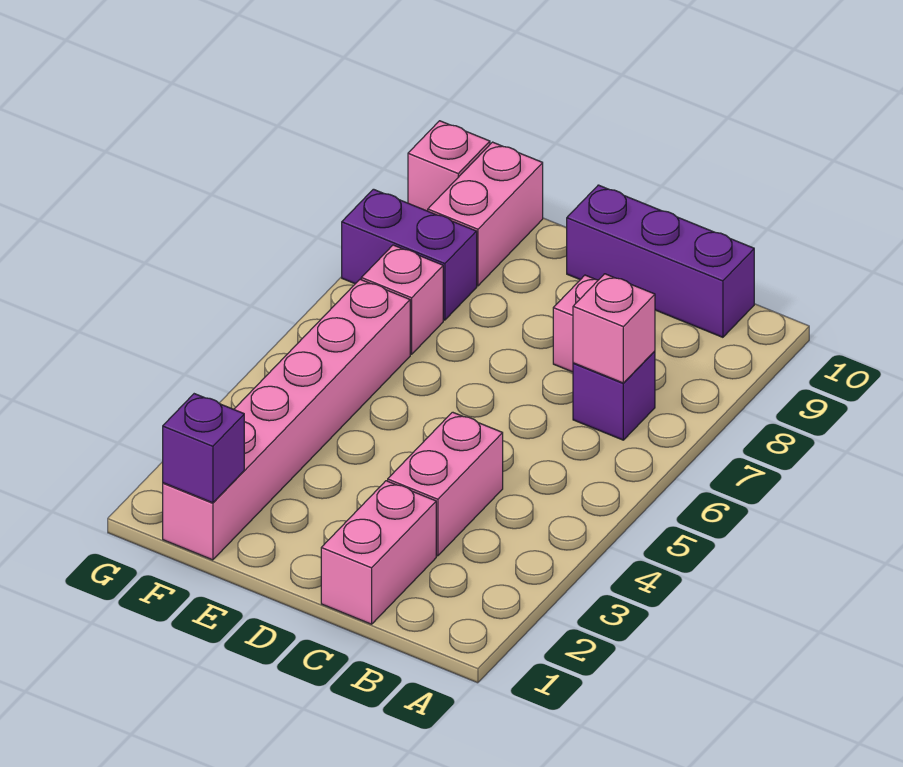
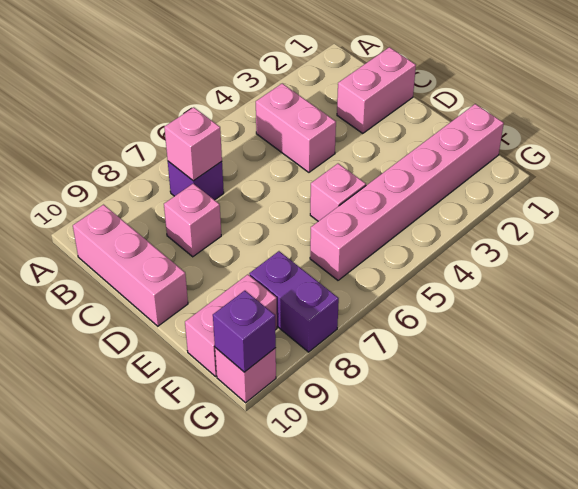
purple 1x3 brick [567,185,754,337] -> pink 1x3 brick [73,205,188,326]
pink 1x2 brick [388,412,503,556] -> pink 1x2 brick turned to [256,83,336,172]
purple 1x1 brick [163,394,244,503] -> purple 1x1 brick moved to [213,291,276,372]
pink 1x1 brick [361,245,443,354] -> pink 1x1 brick moved to [310,164,366,221]

